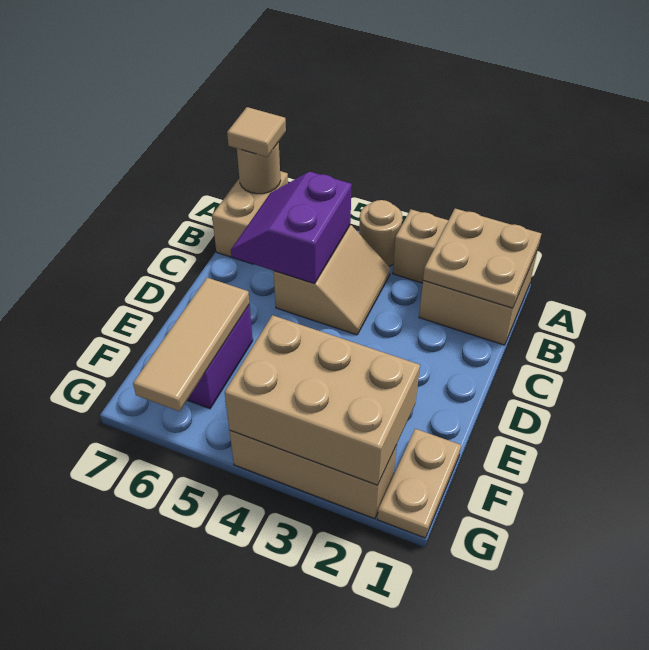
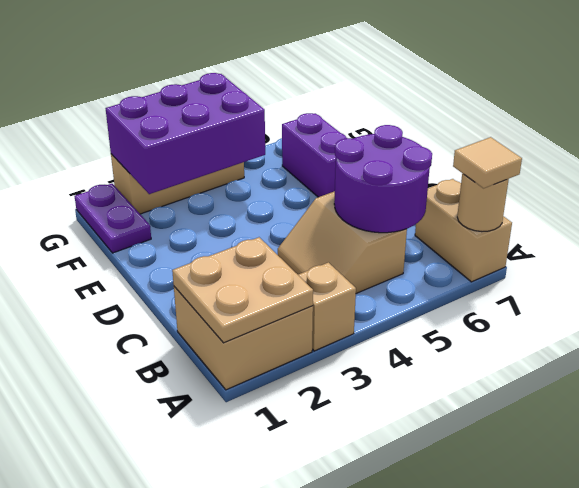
tan 1x1 round brick [359,200,402,267] -> none
purple 2x2 slope [231,172,352,284] -> purple 2x2 round brick [334,125,432,233]
tan 1x3 tile [133,278,250,411] -> none
tan 1x2 plate [377,429,461,538] -> purple 1x2 plate [74,184,151,253]
tan 2x3 brick [225,315,420,485] -> purple 2x3 brick [105,73,265,194]

